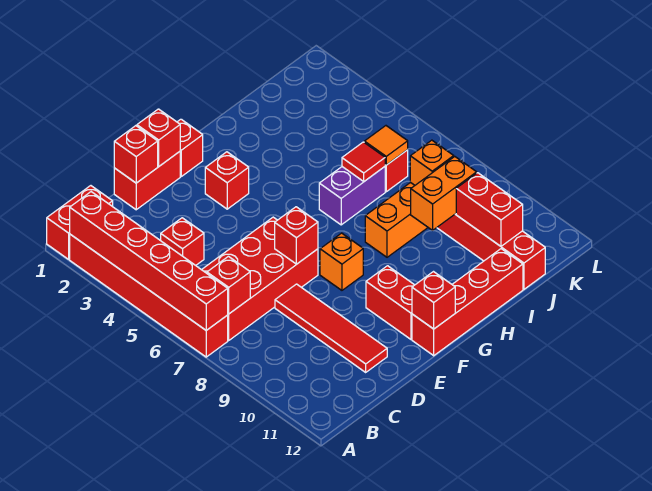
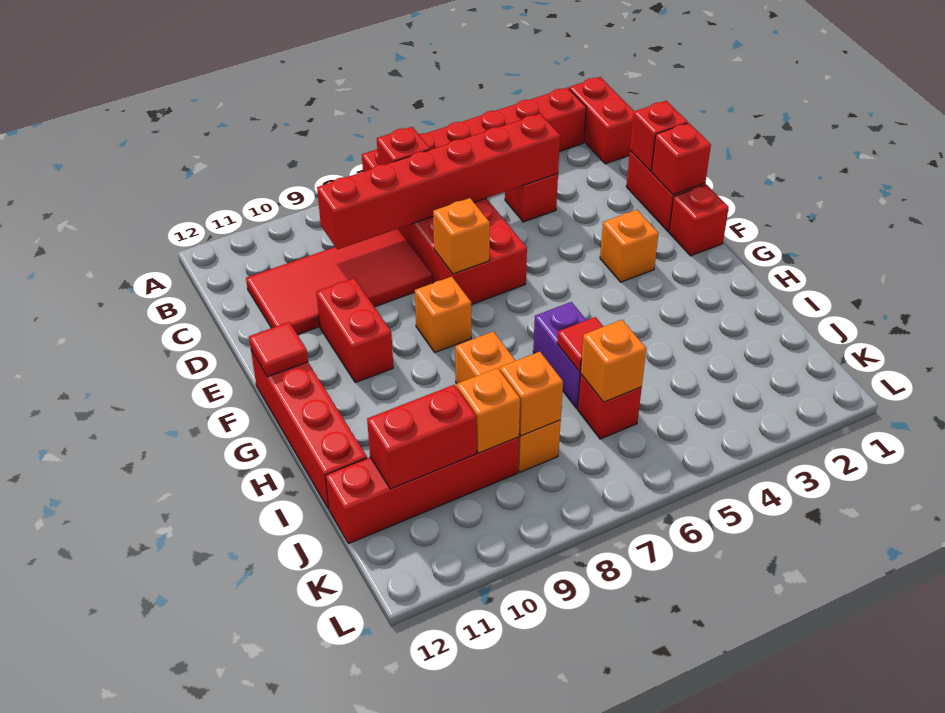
red 1x6 brick [70,192,228,330] -> red 1x6 brick moved to [317,114,560,249]
red 1x4 tile [275,284,387,372] -> red 2x4 tile [246,229,432,335]
red 1x1 brick [275,207,318,264] -> orange 1x1 brick [433,198,490,274]
red 1x1 brick [205,152,249,209] -> orange 1x1 brick [600,210,659,282]
red 1x2 brick [366,266,414,339] -> red 1x2 brick turned to [316,278,393,383]
red 1x1 brick [412,272,455,329] -> red 1x1 tile [249,322,308,377]
orange 1x2 brick [411,157,477,231] -> orange 1x1 brick [456,368,520,453]
orange 1x1 tile [364,126,408,165] -> orange 1x1 brick [581,320,646,402]

